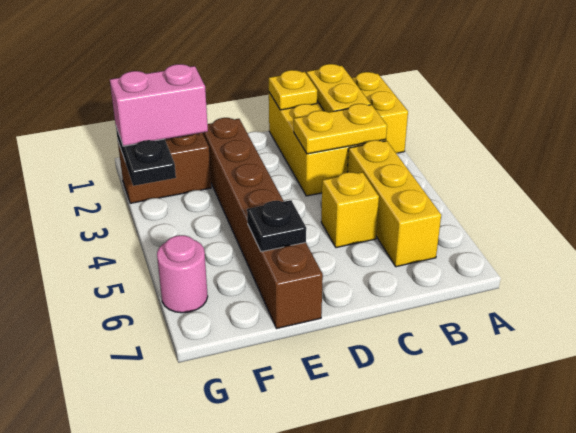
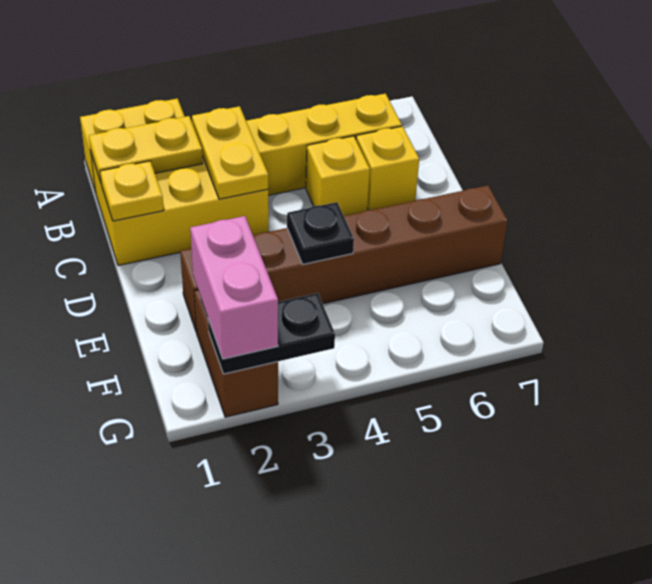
none -> yellow 1x1 brick [356,126,419,210]
black 1x1 plate [247,200,306,252] -> black 1x1 plate moved to [287,202,354,264]
pink 1x1 round brick [157,235,208,313] -> none

